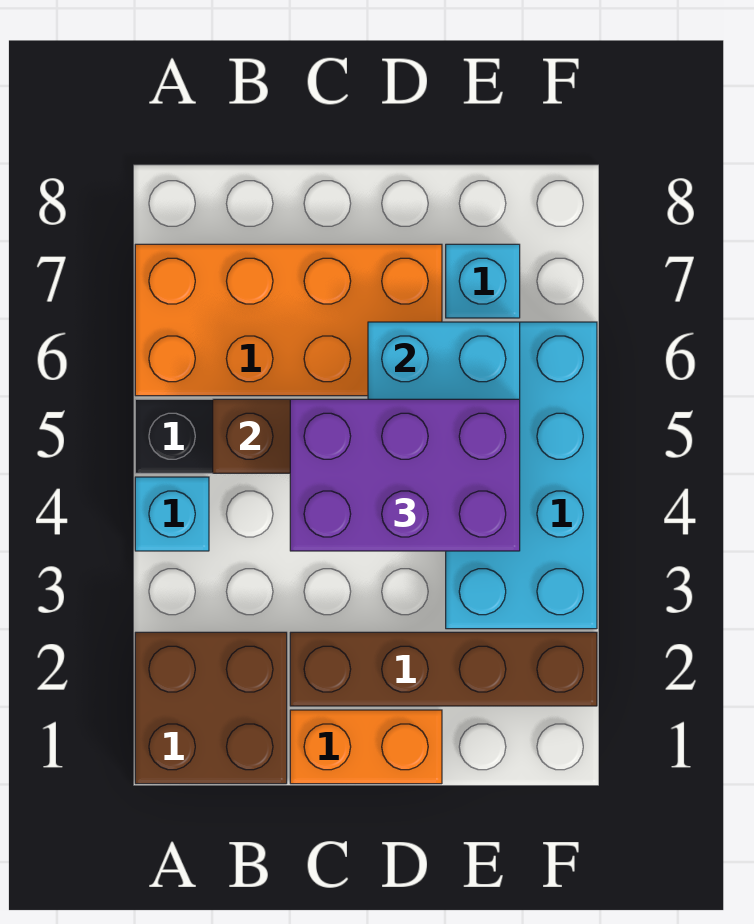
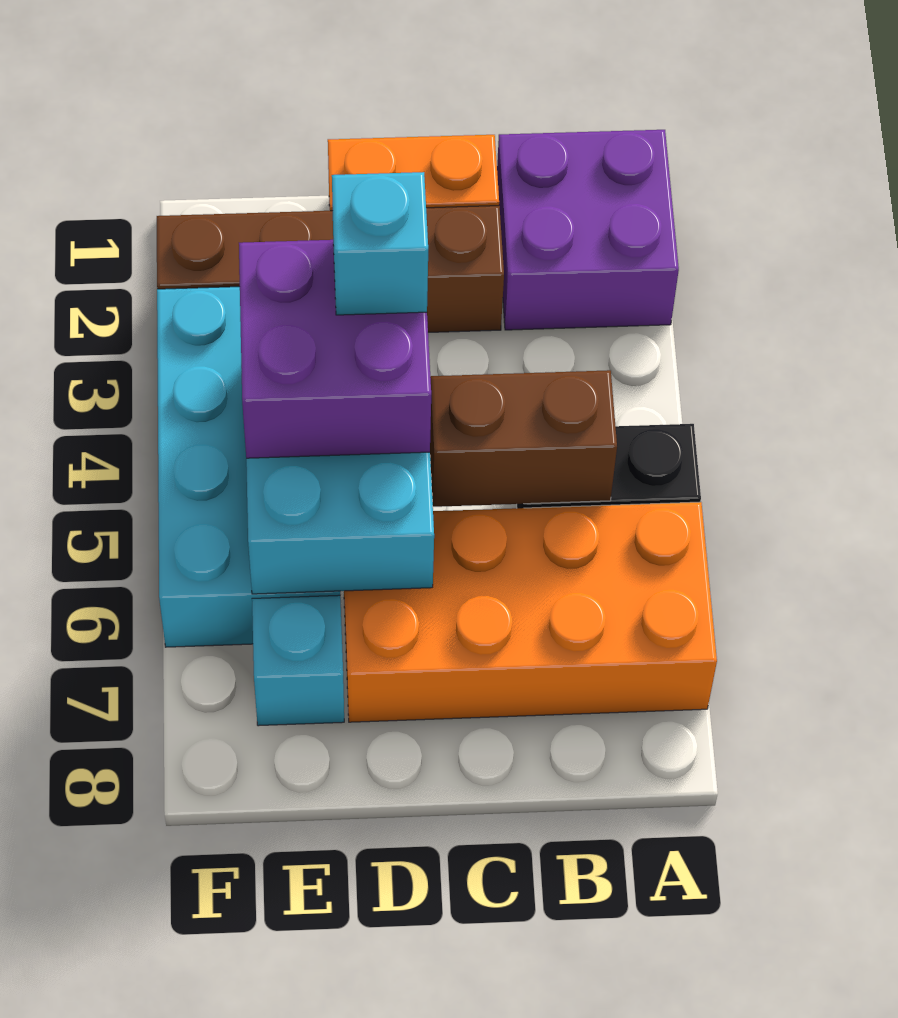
brown 2x2 brick [135,632,287,784] -> purple 2x2 brick [497,130,679,330]
cyan 1x1 brick [135,477,209,551] -> cyan 1x1 brick moved to [332,172,428,315]
purple 2x3 brick [290,399,520,551] -> purple 2x2 brick [239,240,431,458]

